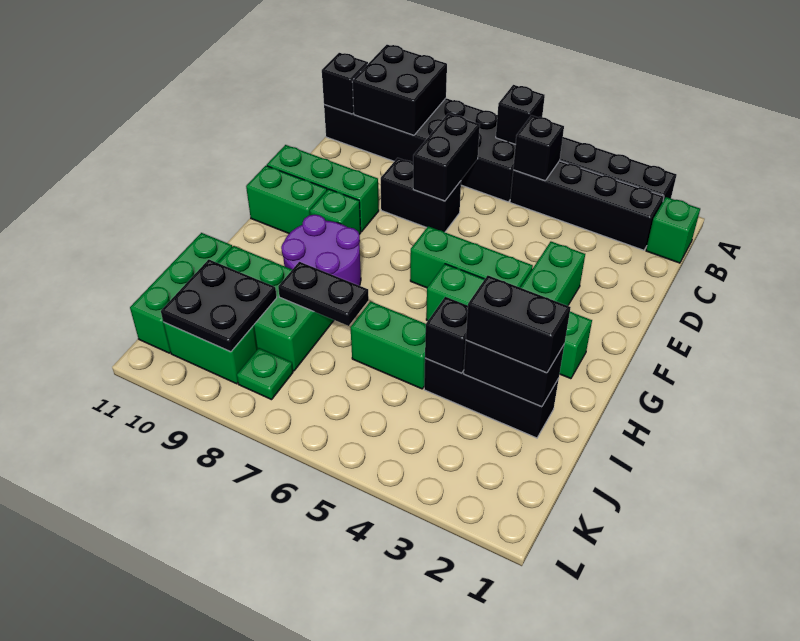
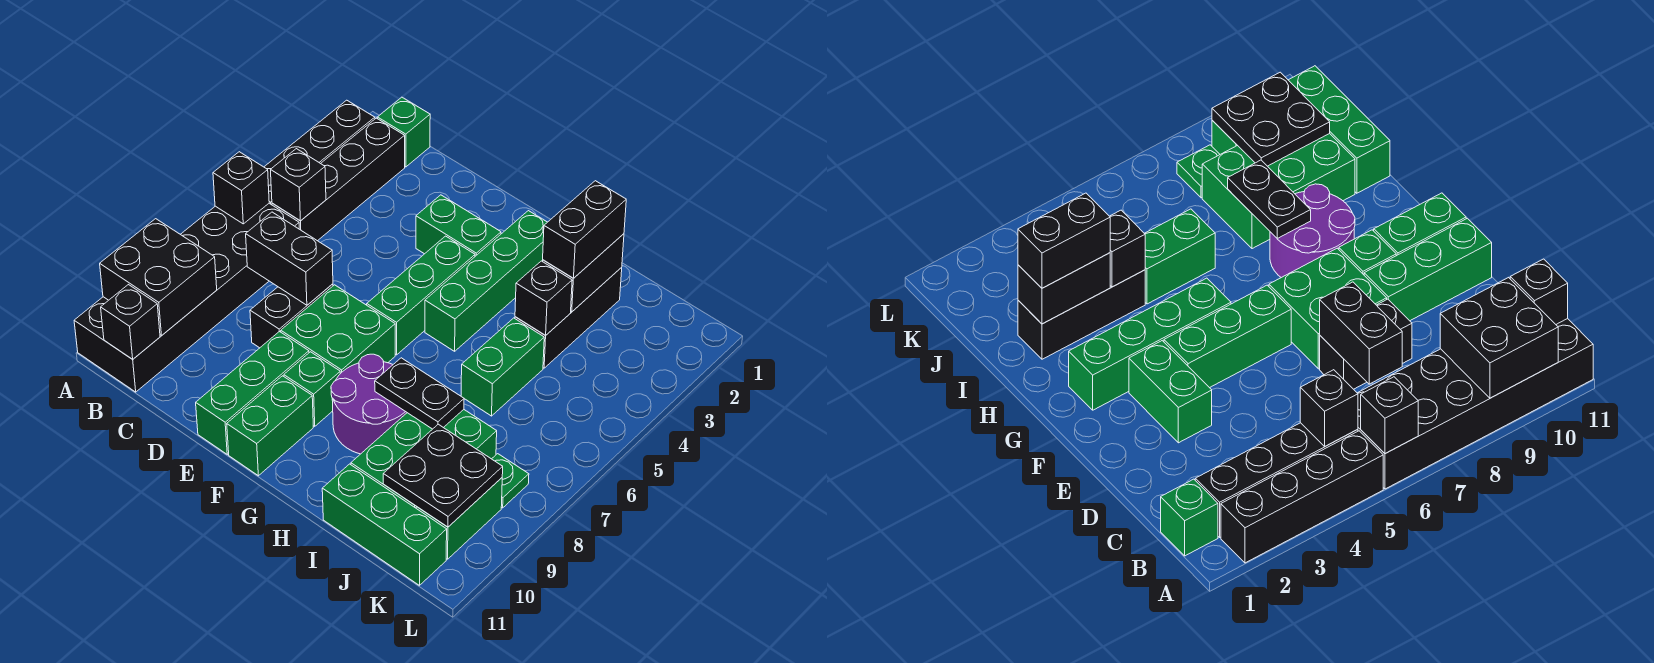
none -> green 2x2 brick [281,285,395,374]
black 1x2 plate [278,262,369,326] -> black 1x2 plate turned to [375,358,464,429]

